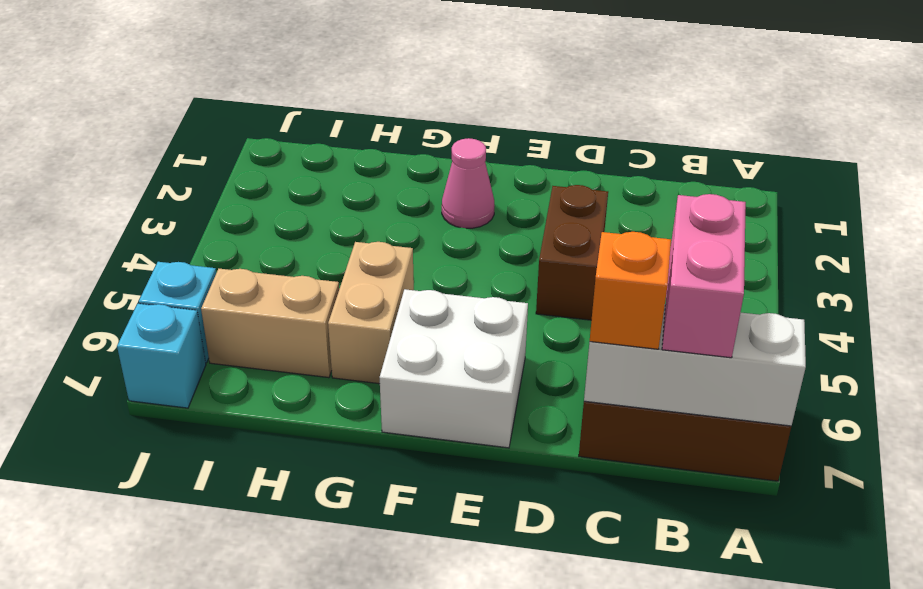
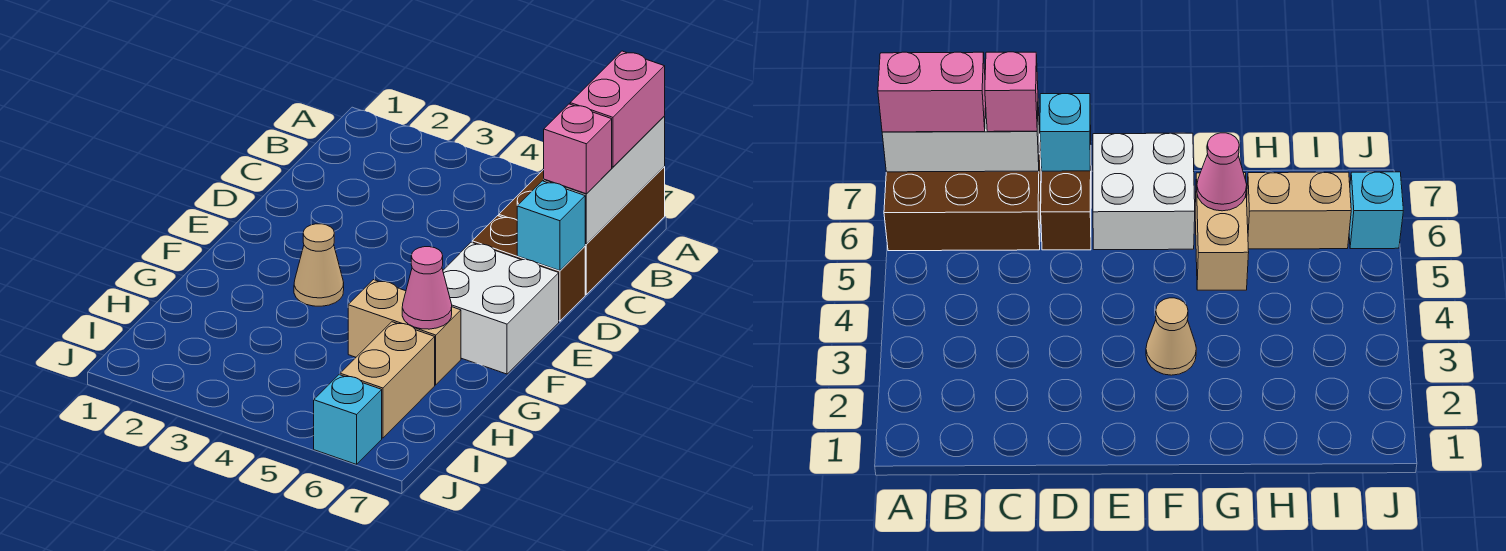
pink 1x2 brick [662,194,746,358] -> pink 1x2 brick turned to [570,51,665,167]
orange 1x1 brick [590,232,671,349] -> pink 1x1 brick [544,104,612,194]
brown 1x2 brick [536,185,608,320] -> brown 1x2 brick moved to [472,216,585,321]
pink 1x1 cone [442,138,495,228] -> pink 1x1 cone moved to [402,247,452,329]
none -> tan 1x1 cone [294,224,344,306]
cyan 1x1 brick [117,304,206,408] -> cyan 1x1 brick moved to [517,181,585,271]

